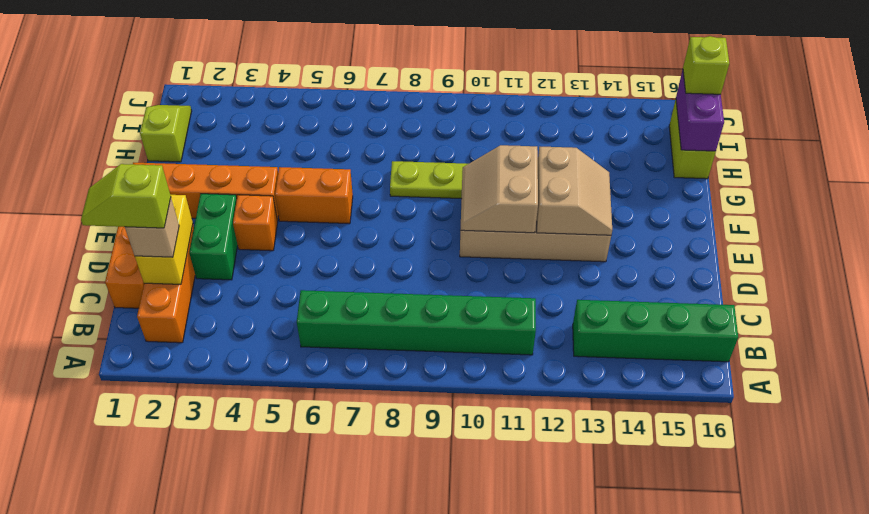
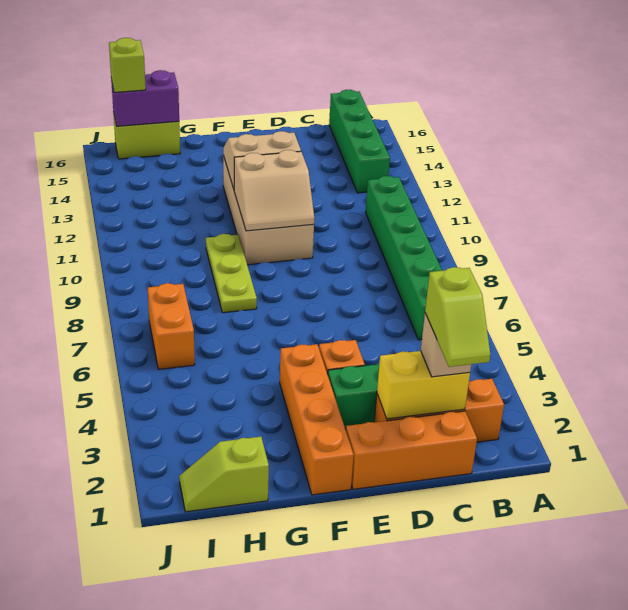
orange 1x2 brick [275,167,353,224] -> orange 1x2 brick moved to [148,283,195,369]

